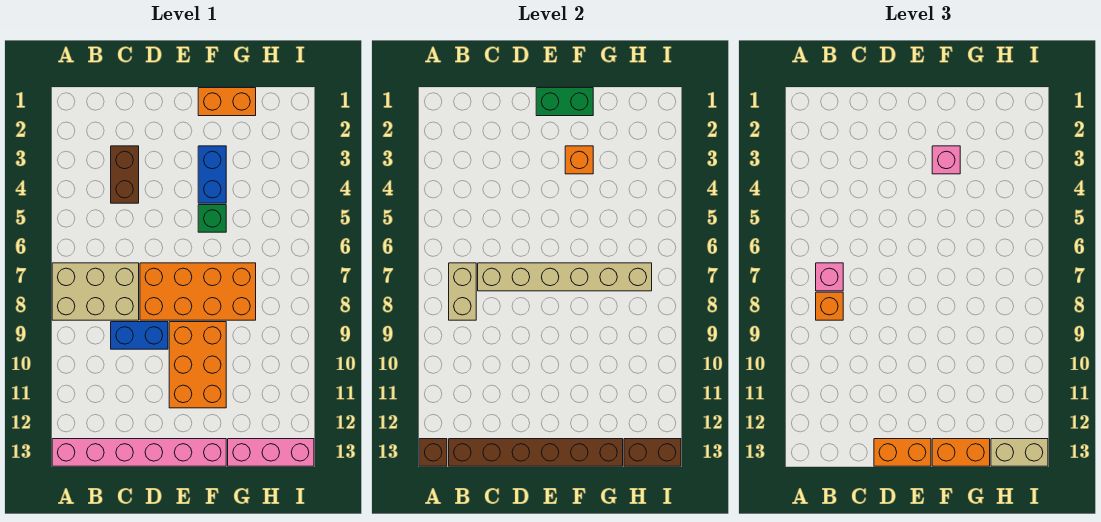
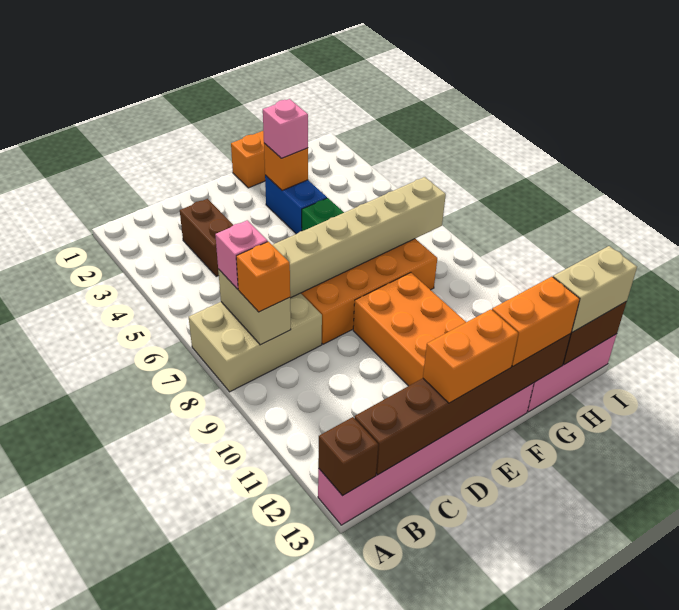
blue 1x2 brick [111,322,168,349] -> none
green 1x2 brick [536,88,593,116] -> none

